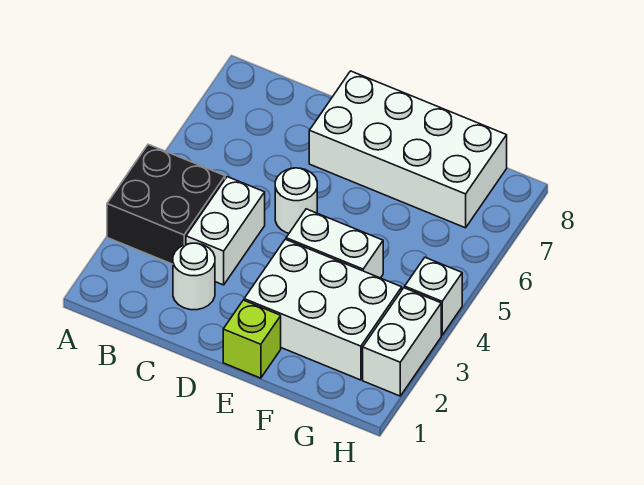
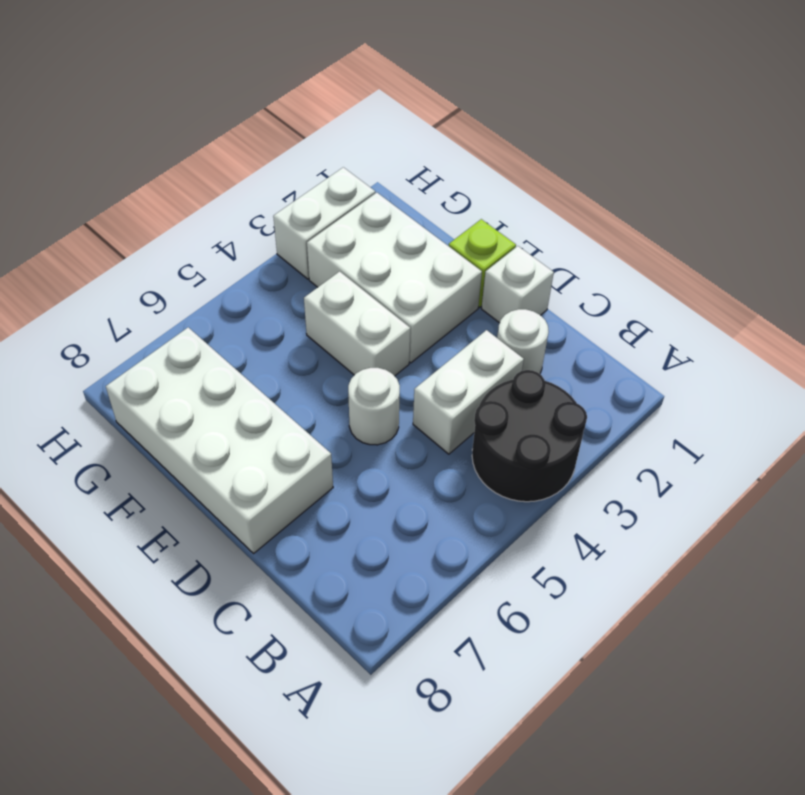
black 2x2 brick [107,144,225,264] -> black 2x2 round brick [472,370,587,502]
white 1x1 brick [405,258,462,335] -> white 1x1 brick moved to [481,246,554,323]

